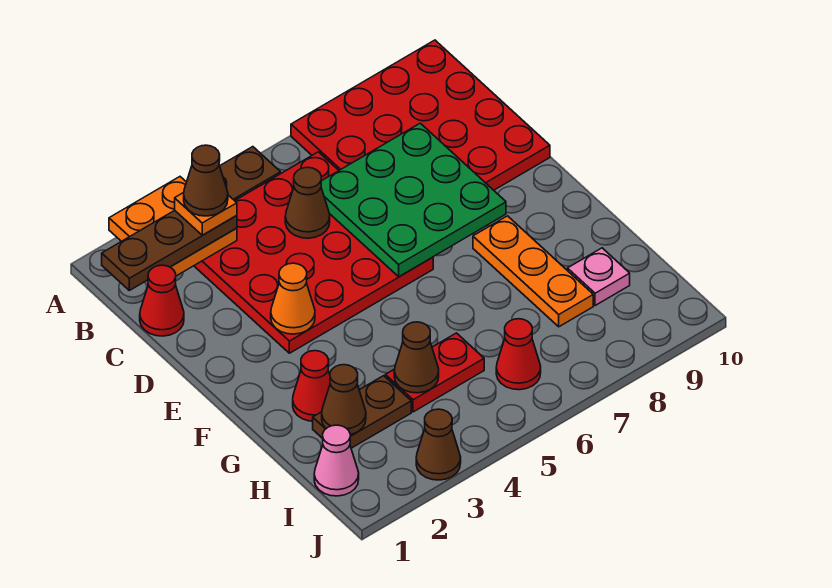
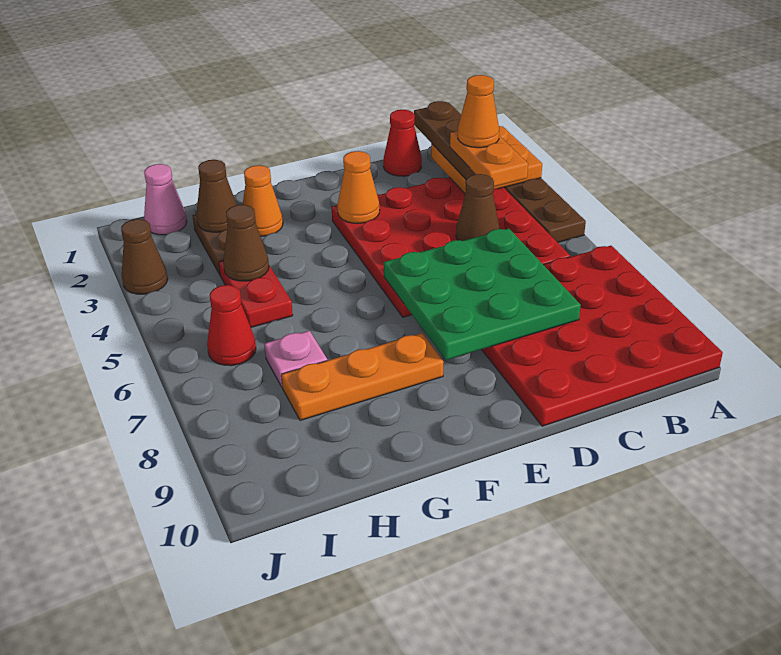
orange 1x1 plate [175,193,237,235] -> orange 1x2 plate [450,131,528,187]
brown 1x1 cone [184,145,228,216] -> orange 1x1 cone [458,75,499,148]
red 1x1 cone [293,351,330,421] -> orange 1x1 cone [243,165,283,236]
pink 1x1 plate [567,248,630,306] -> pink 1x1 plate moved to [264,331,327,388]

